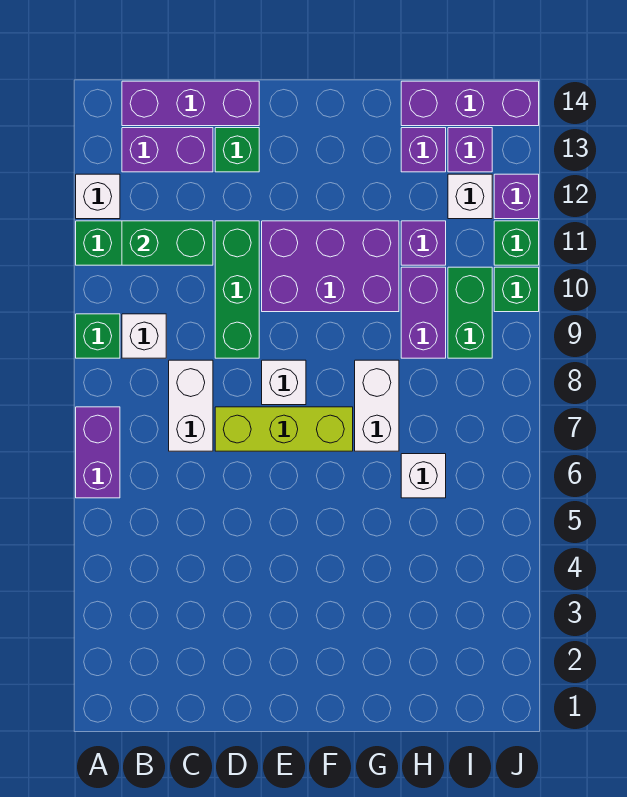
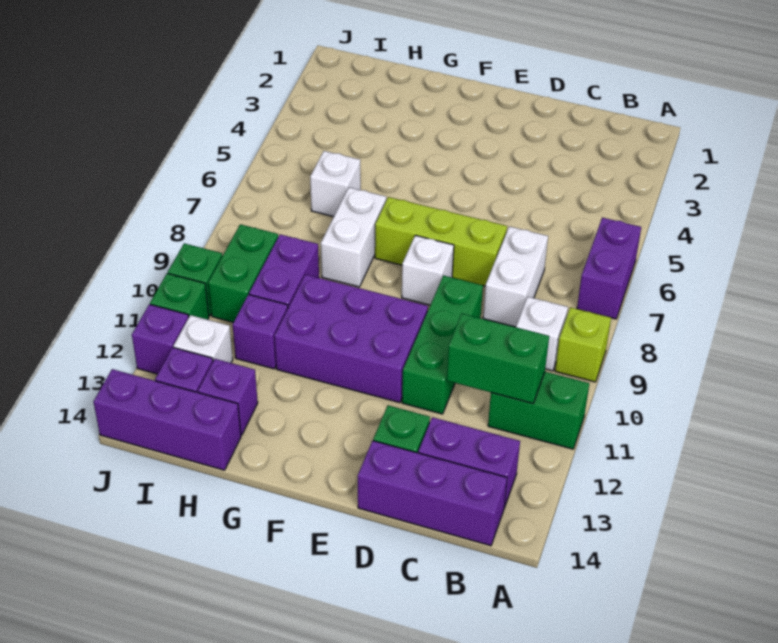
green 1x1 brick [76,314,120,358] -> lime 1x1 brick [555,307,611,382]
white 1x1 brick [76,174,120,219] -> none

